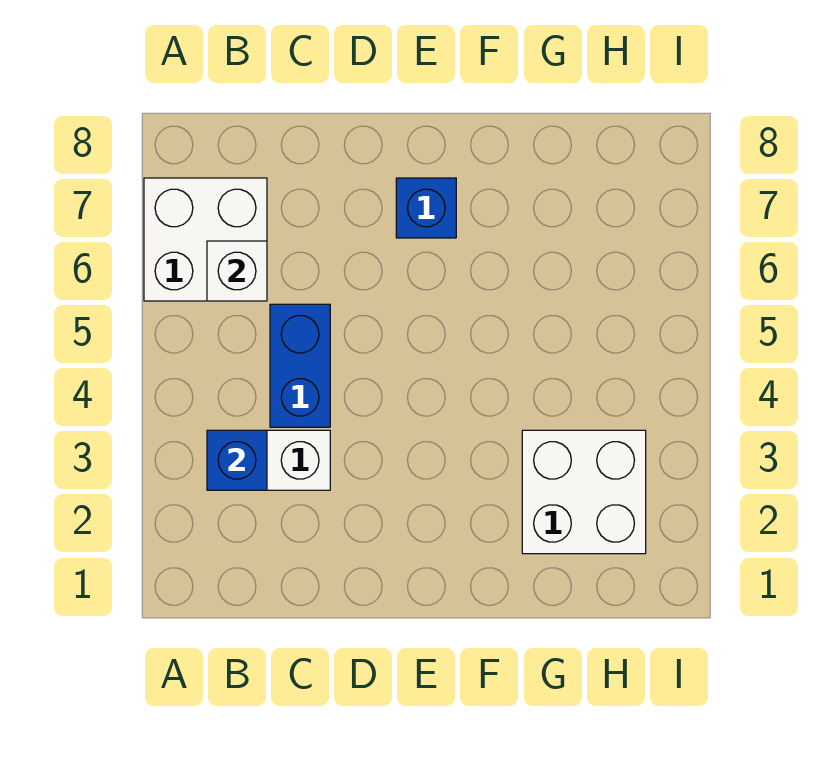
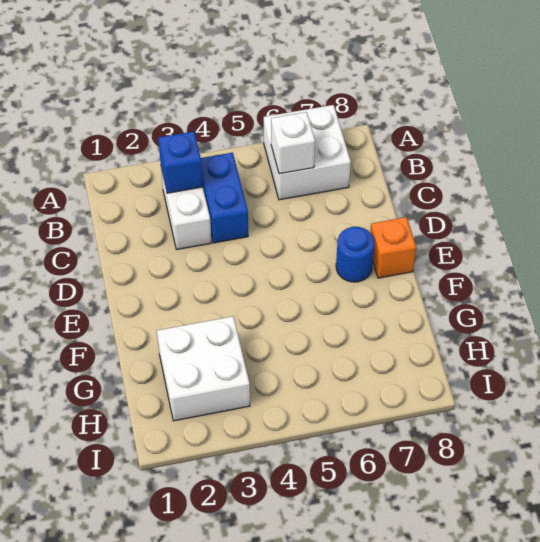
blue 1x2 brick [270,304,330,427] -> blue 1x2 brick turned to [201,152,248,243]
blue 1x1 brick [396,178,456,238] -> blue 1x1 round brick [336,227,374,282]
none -> orange 1x1 brick [370,217,416,278]

